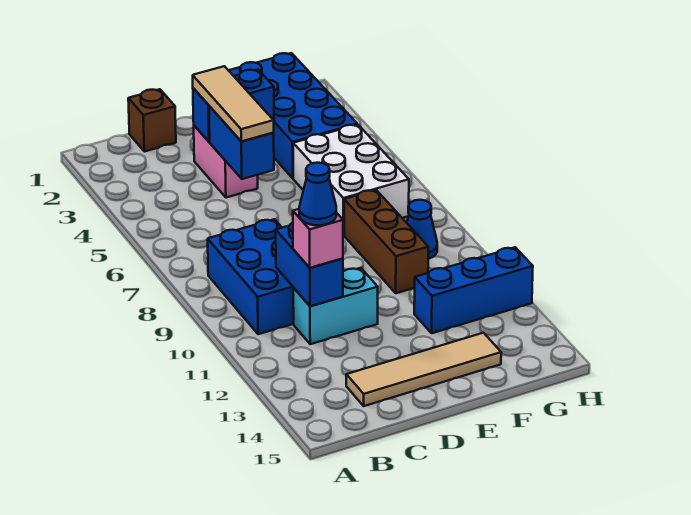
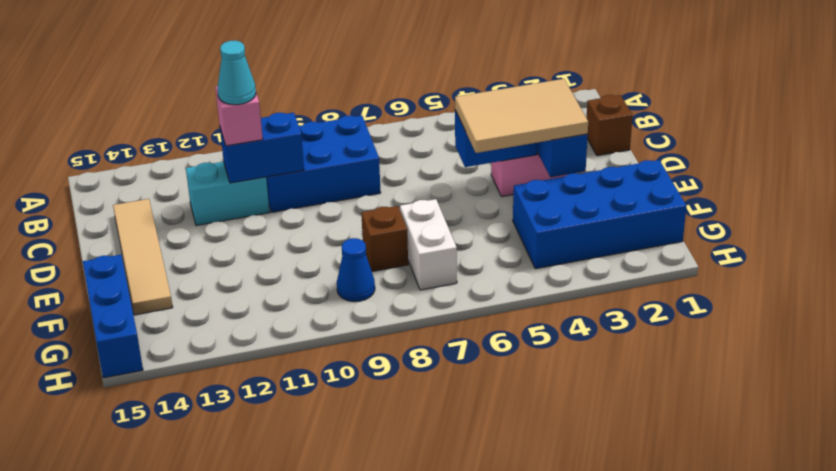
cyan 1x2 brick [293,268,378,344] -> cyan 1x2 brick turned to [186,162,269,226]
blue 1x1 cone [299,163,336,225] -> cyan 1x1 cone [218,41,256,105]
tan 1x3 tile [193,66,274,141] -> tan 2x3 tile [455,79,588,153]
white 2x3 brick [293,125,409,235] -> white 1x2 brick [400,199,457,290]
brown 1x3 brick [344,190,428,293] -> brown 1x1 brick [361,206,408,272]
blue 1x3 brick [414,247,533,333] -> blue 1x3 brick moved to [83,255,143,378]

